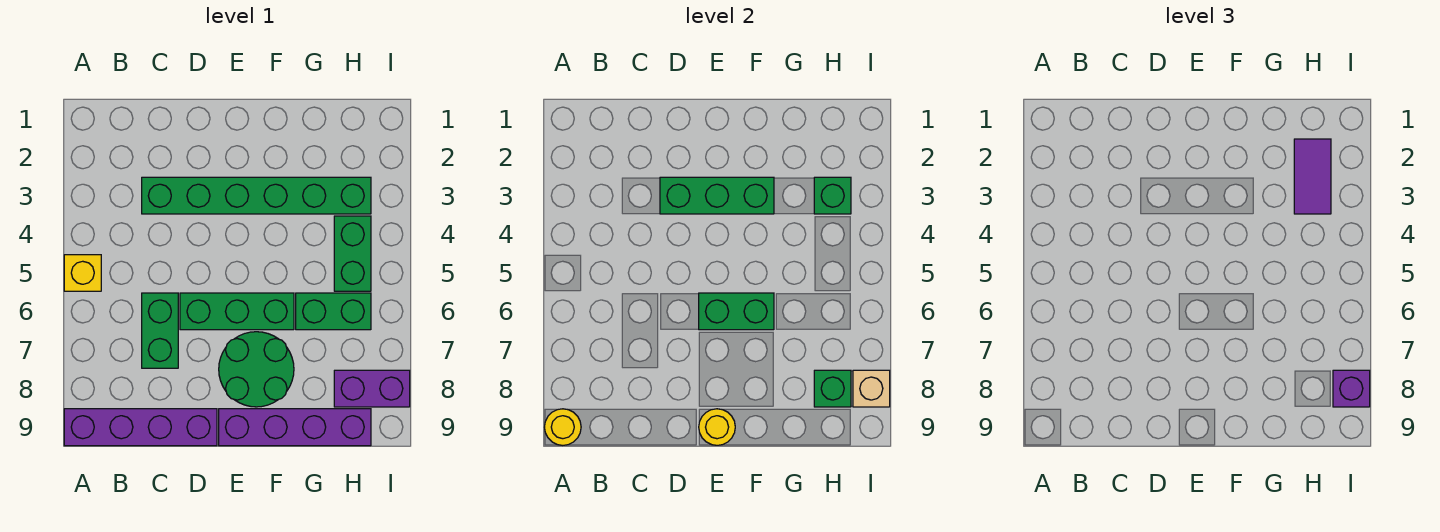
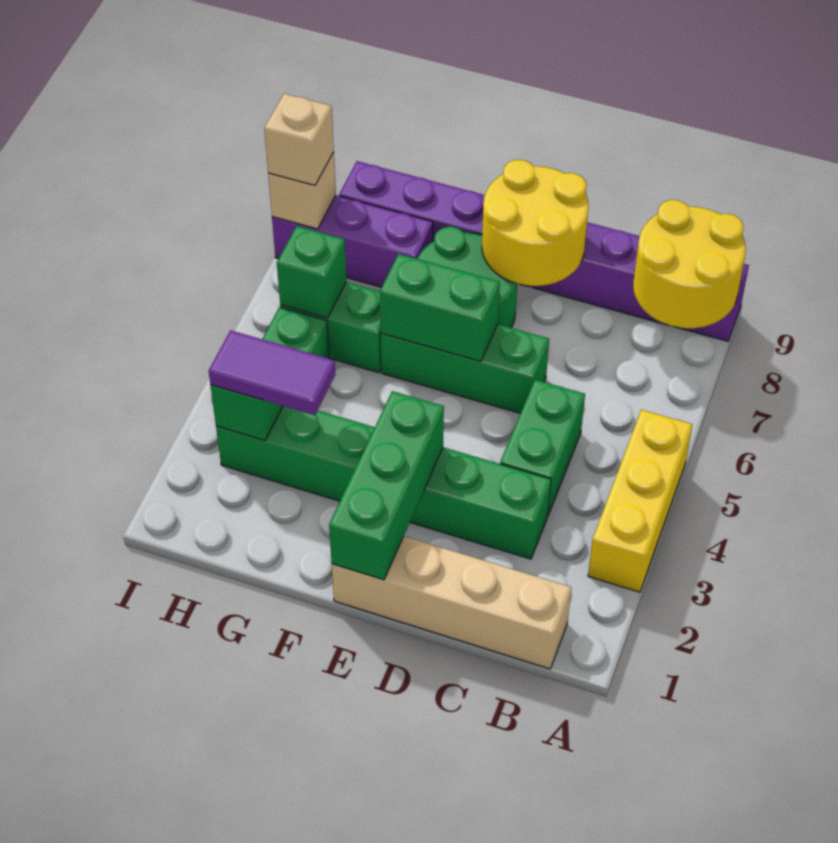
yellow 1x1 brick [64,255,101,291] -> yellow 1x3 brick [588,410,693,592]
yellow 1x1 round brick [545,409,581,445] -> yellow 2x2 round brick [633,200,746,328]
none -> tan 1x4 brick [332,536,571,669]
green 1x2 brick [142,293,178,368] -> green 1x2 brick moved to [500,380,585,515]
green 1x3 brick [660,177,774,214] -> green 1x3 brick turned to [329,391,444,580]
yellow 1x1 round brick [699,409,735,445] -> yellow 2x2 round brick [482,160,589,286]
purple 1x2 tile [1294,139,1331,214] -> purple 1x2 tile turned to [209,330,335,415]
purple 1x2 brick [334,370,410,407] -> purple 1x3 brick [272,195,433,287]
green 1x1 brick [814,370,851,407] -> green 1x1 brick moved to [277,226,346,318]
purple 1x1 brick [1333,370,1370,407] -> tan 1x1 brick [264,94,334,185]

